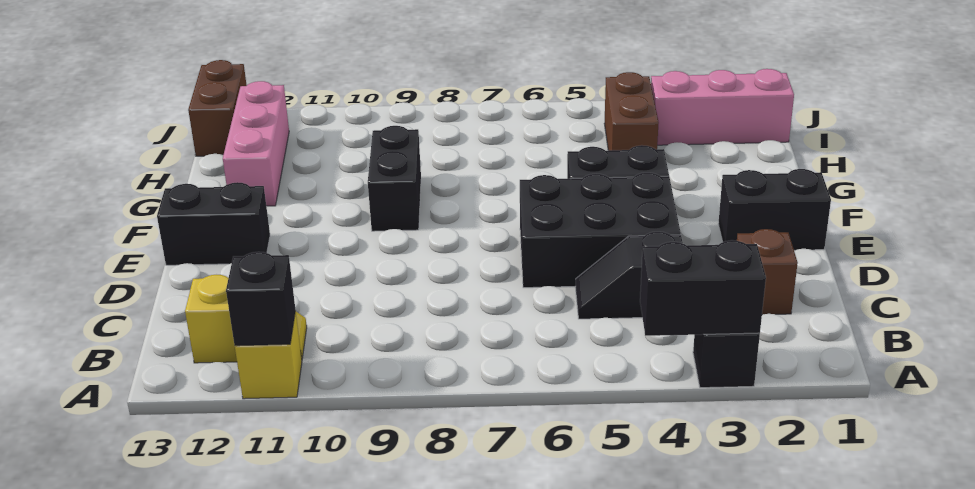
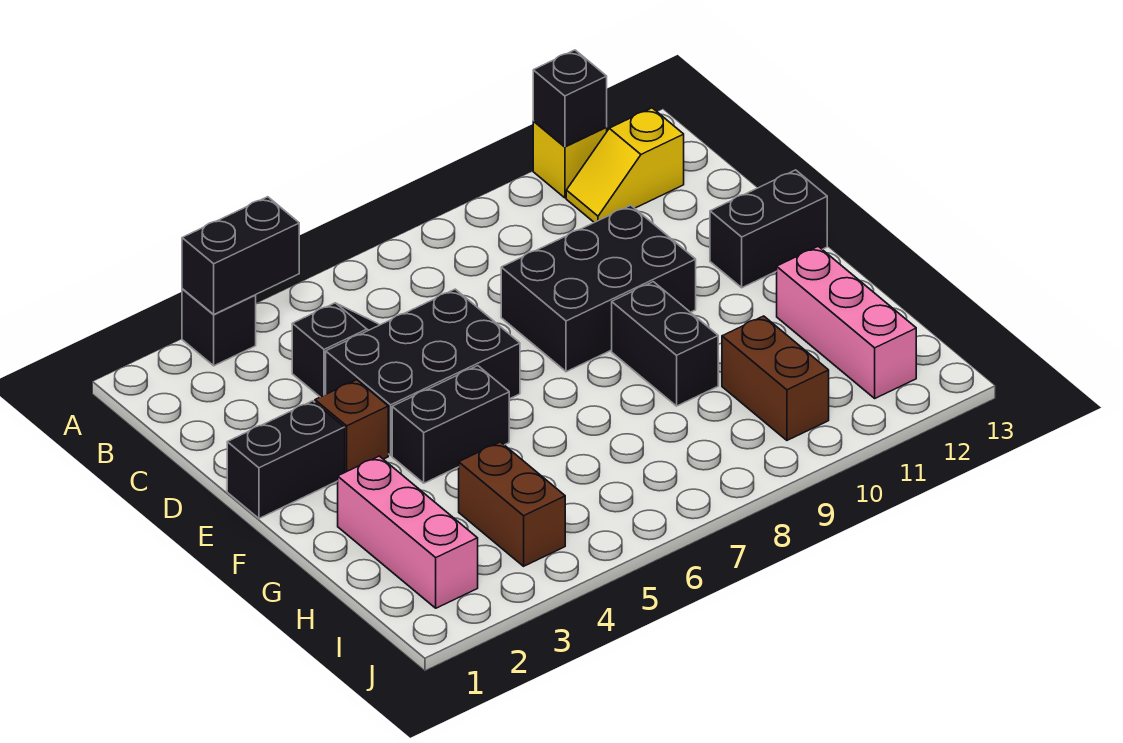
brown 1x1 brick [737,229,798,315] -> brown 1x1 brick moved to [315,380,388,472]
none -> black 2x3 brick [501,205,696,372]
pink 1x3 brick [651,69,794,145] -> pink 1x3 brick turned to [338,456,478,608]
brown 1x2 brick [188,60,247,156] -> brown 1x2 brick moved to [722,316,829,440]

